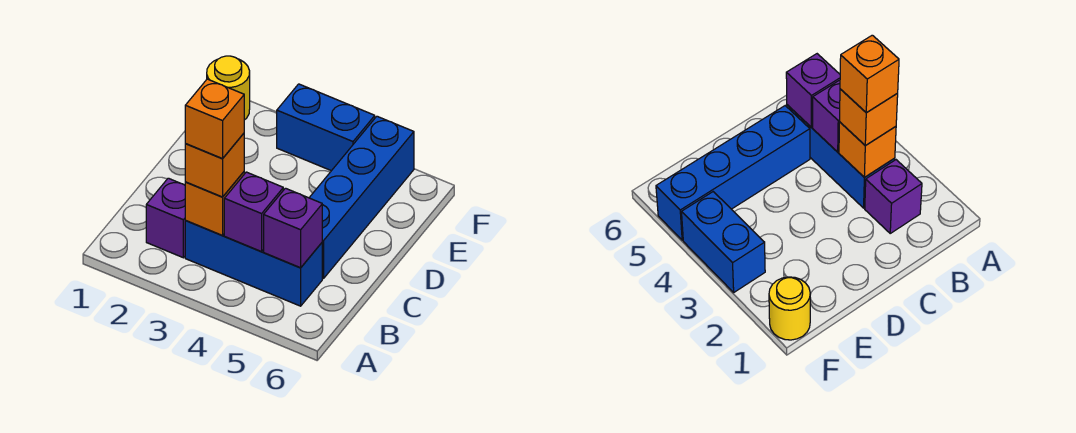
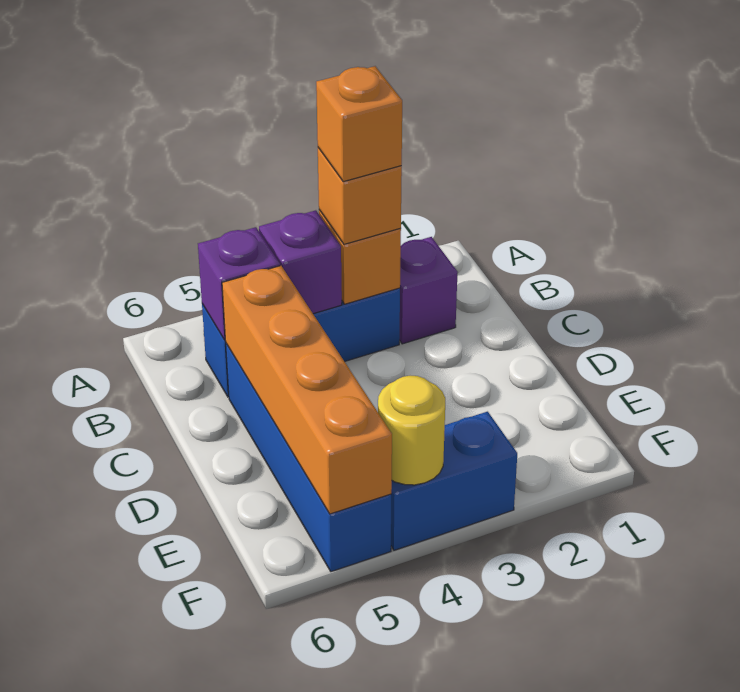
none -> orange 1x4 brick [222,266,392,514]
yellow 1x1 round brick [207,56,250,120] -> yellow 1x1 round brick moved to [378,376,445,485]

